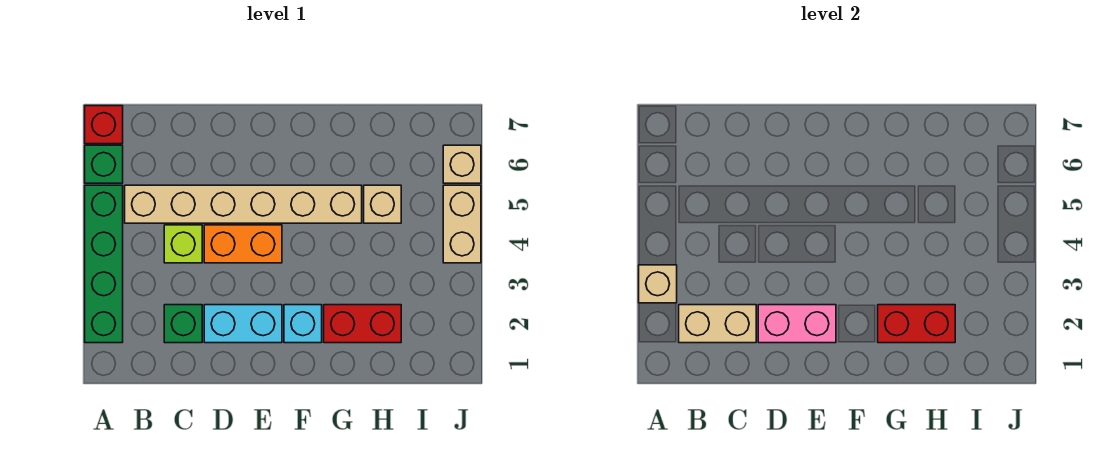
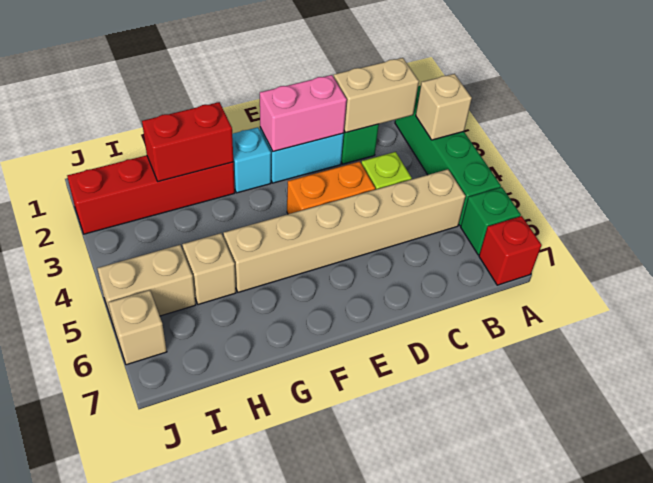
red 1x2 brick [324,305,401,343] -> red 1x4 brick [67,155,235,234]
tan 1x2 brick [443,185,481,263] -> tan 1x2 brick turned to [97,245,196,326]

